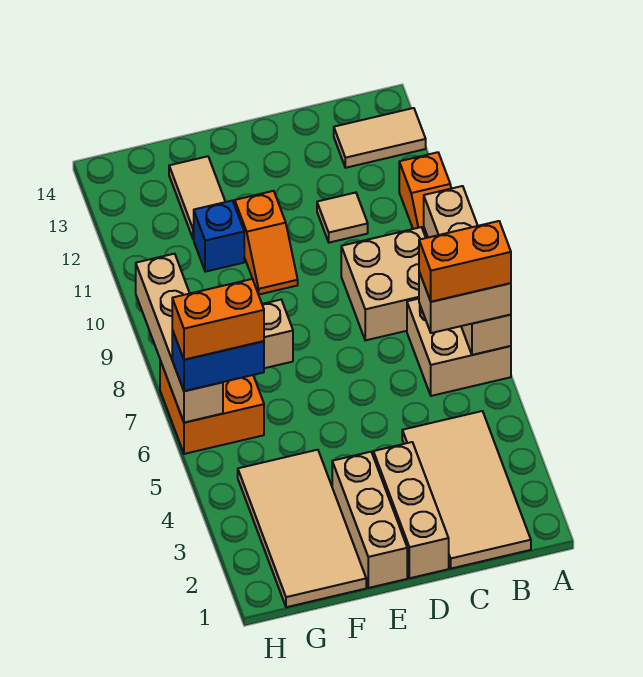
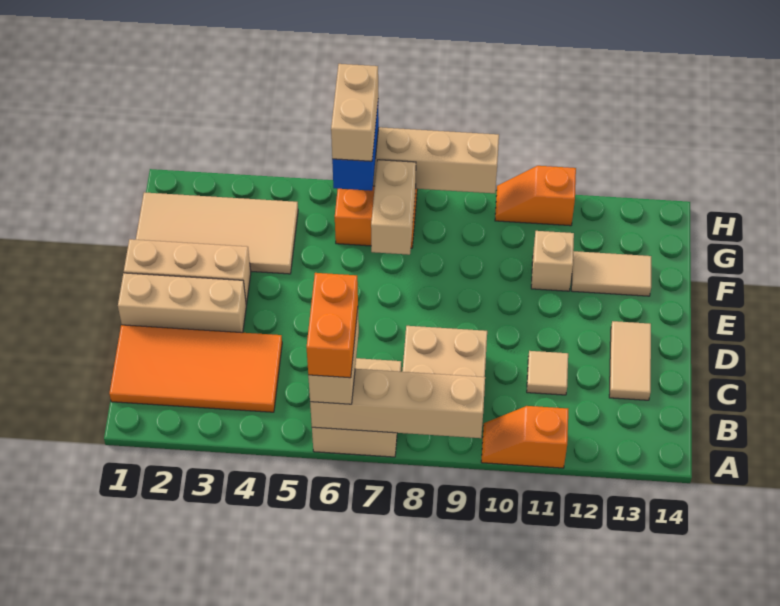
tan 1x2 tile [334,108,426,168] -> tan 1x2 tile moved to [609,321,651,400]
tan 2x4 tile [402,411,531,569] -> orange 2x4 tile [109,325,282,412]
orange 1x2 slope [235,191,298,294] -> orange 1x2 slope moved to [495,166,576,226]
blue 1x1 brick [194,201,244,272] -> tan 1x1 brick [531,231,574,291]
orange 1x2 brick [172,279,264,360] -> tan 1x2 brick [331,64,378,161]

